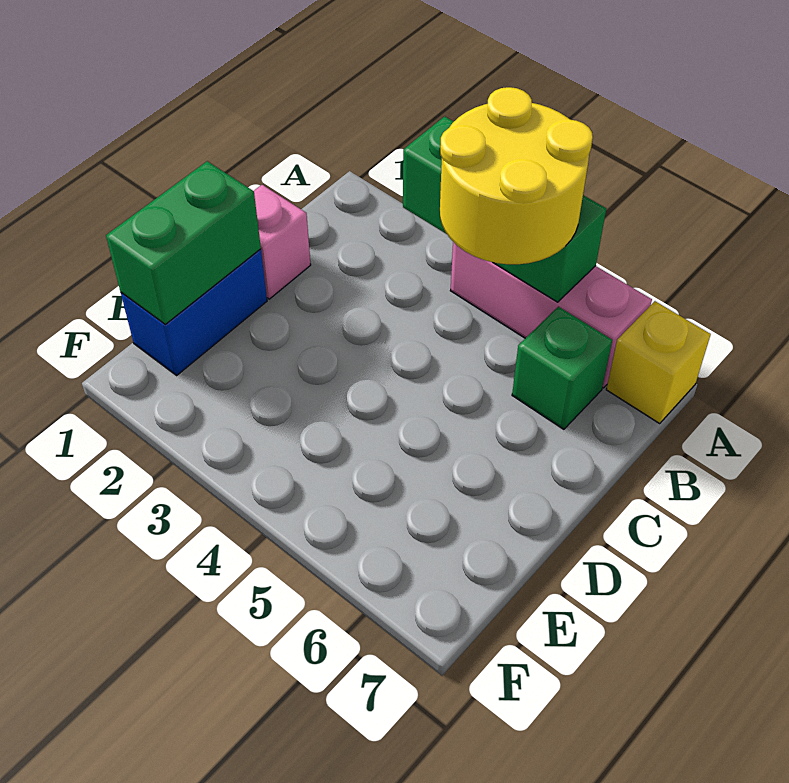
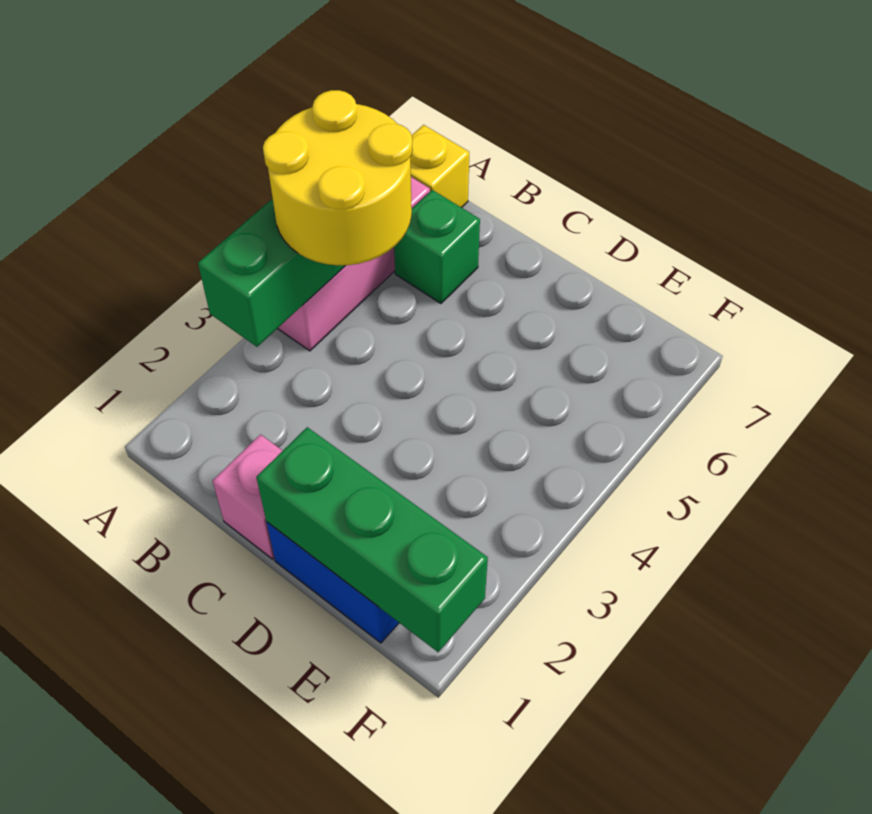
green 1x2 brick [106,161,261,324] -> green 1x3 brick [256,427,488,652]

